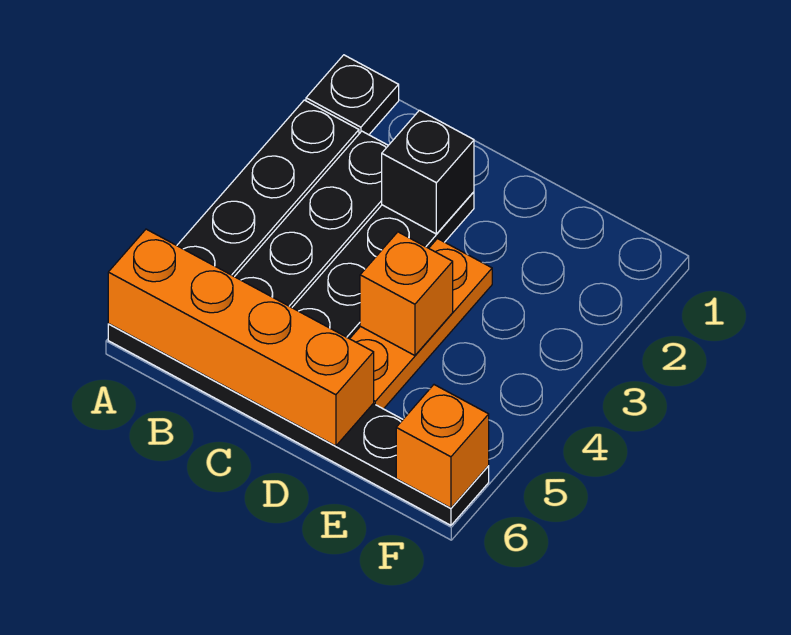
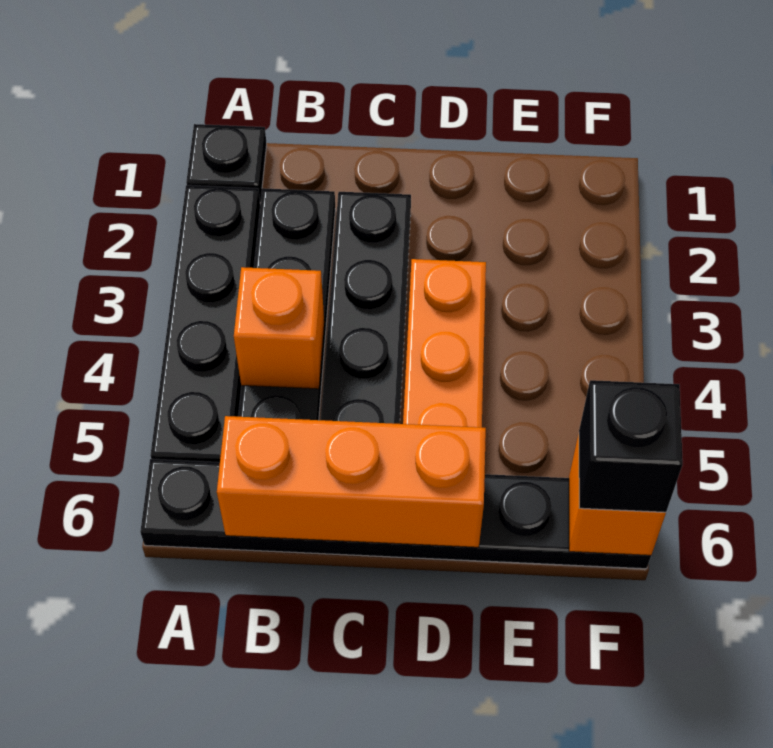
orange 1x4 brick [108,229,374,446] -> orange 1x3 brick [217,416,486,547]
black 1x1 brick [382,110,474,234] -> black 1x1 brick moved to [579,380,683,512]
orange 1x1 brick [360,232,453,355] -> orange 1x1 brick moved to [234,267,324,389]

